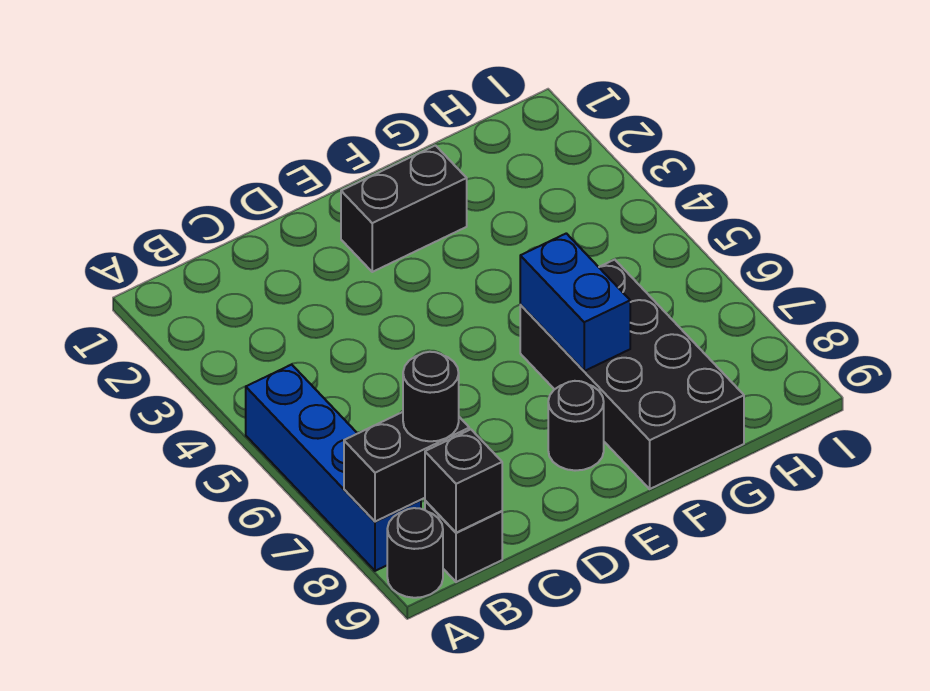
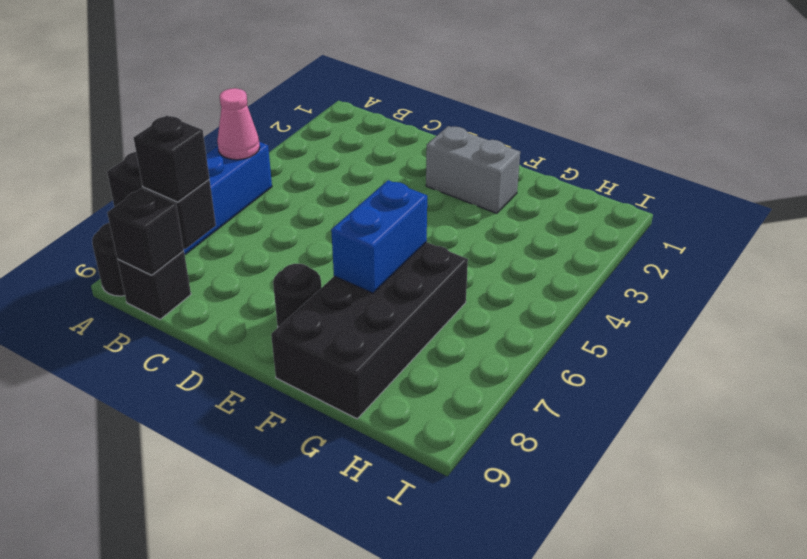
none -> pink 1x1 cone [217,88,260,160]
black 1x1 round brick [403,352,459,441] -> black 1x1 brick [134,116,209,202]
black 1x2 brick [341,145,467,272] -> grey 1x2 brick [426,126,520,213]

